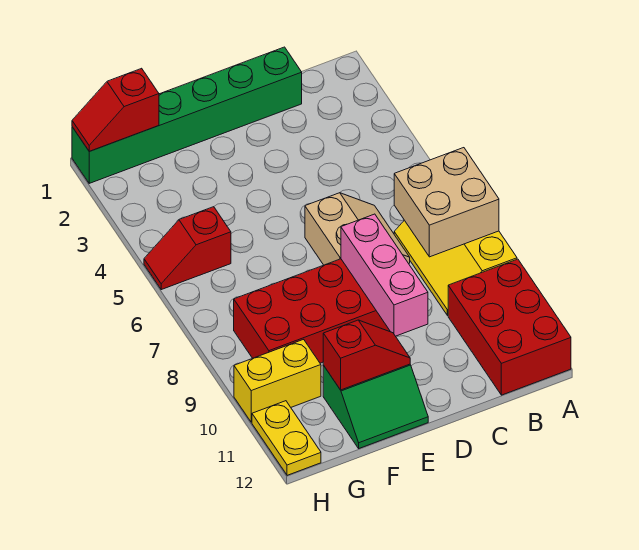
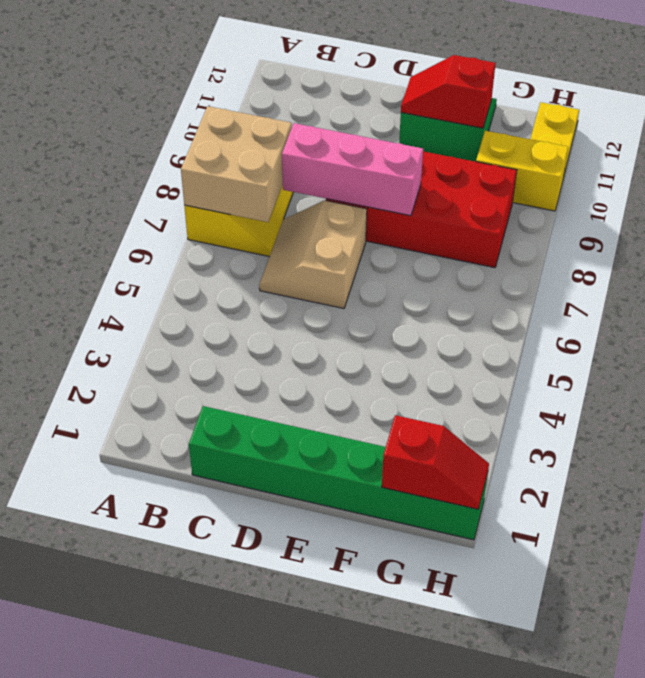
red 2x3 brick [448,259,571,395] -> none
pink 1x3 brick [341,214,428,336] -> pink 1x3 brick turned to [282,123,423,216]
red 1x2 slope [144,207,231,290] -> none

